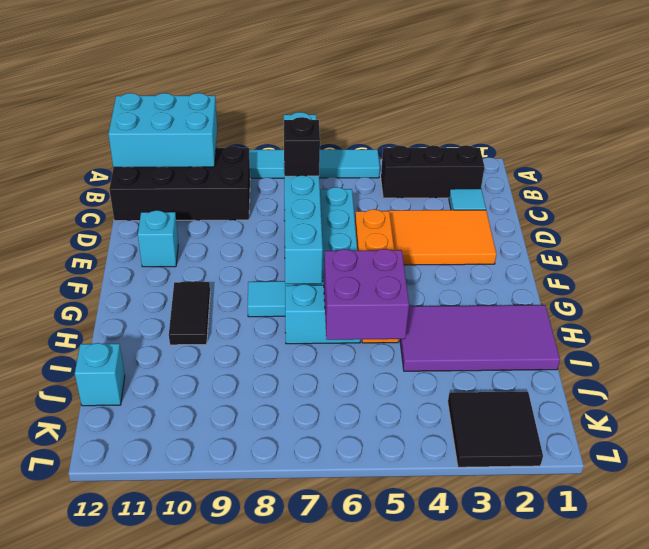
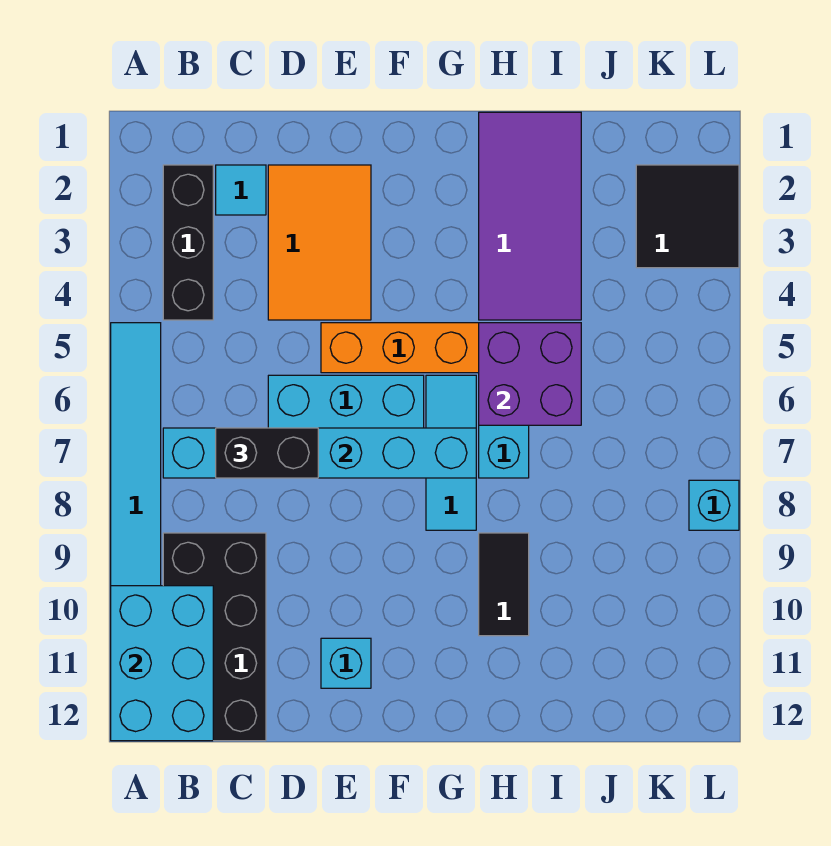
black 1x1 brick [284,117,320,176] -> black 1x2 brick [216,428,318,478]
black 1x2 tile [169,282,210,345] -> black 1x2 tile turned to [479,533,529,636]
cyan 1x1 brick [75,343,125,406] -> cyan 1x1 brick moved to [689,480,739,530]

